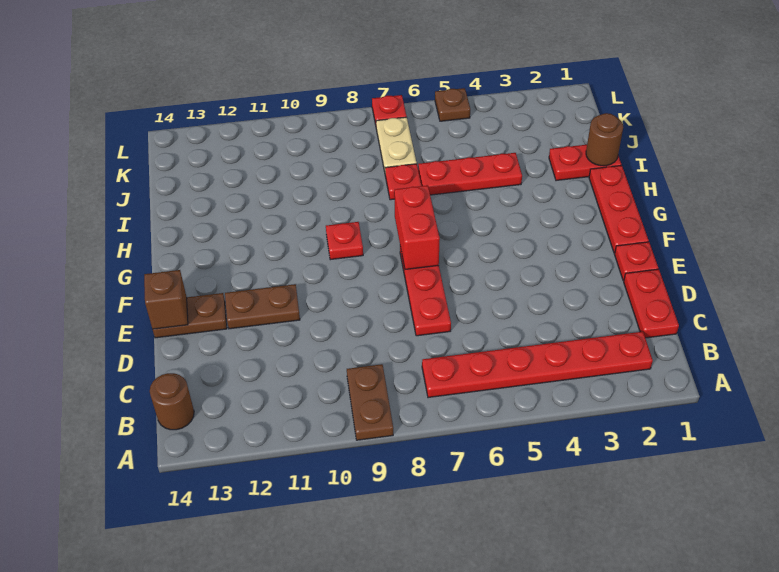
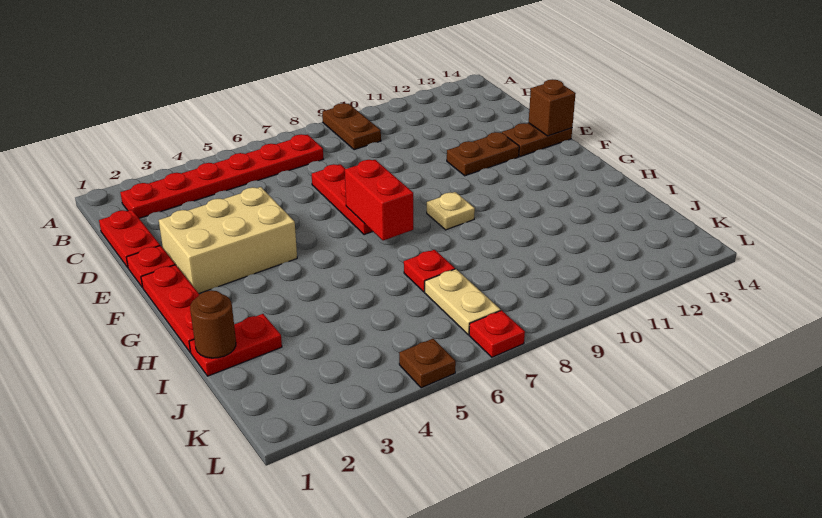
brown 1x1 round brick [150,373,194,430] -> none
none -> tan 2x3 brick [159,187,297,293]
red 1x1 plate [326,222,363,260] -> tan 1x1 plate [427,192,475,230]
red 1x3 plate [418,153,522,195] -> none

